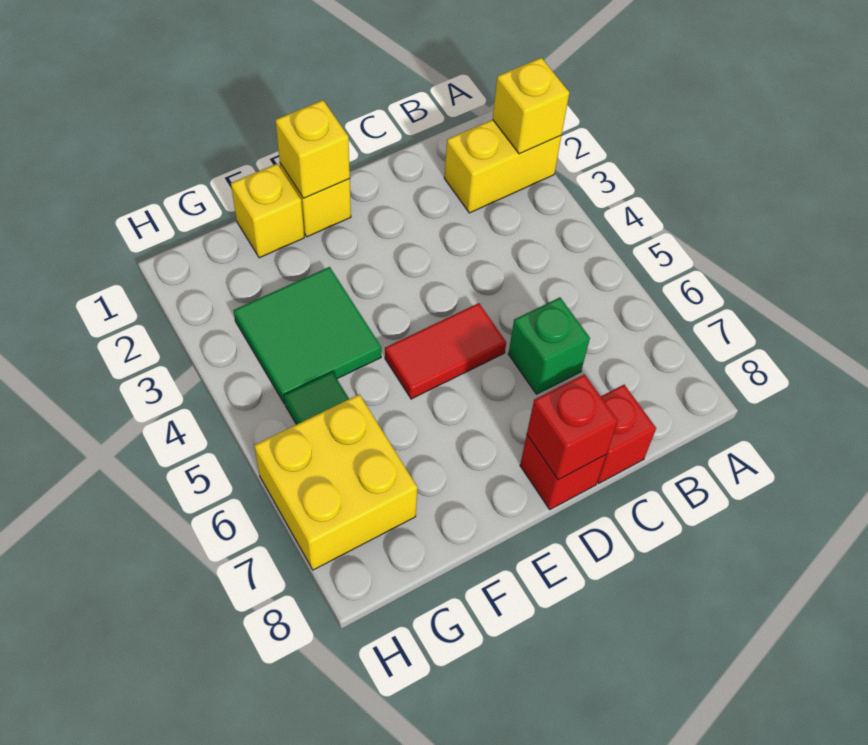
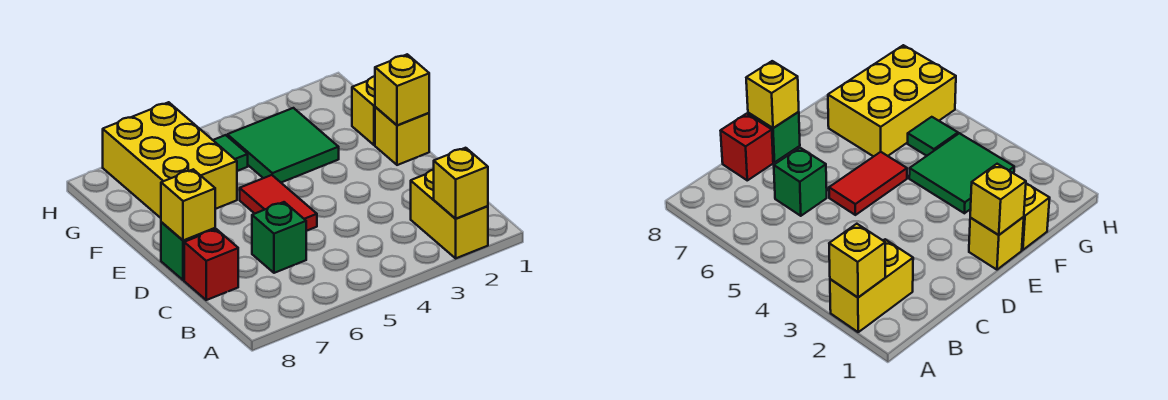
red 1x1 brick [520,435,606,510] -> green 1x1 brick [161,222,215,280]
red 1x1 brick [527,374,618,480] -> yellow 1x1 brick [161,169,215,240]
yellow 2x2 brick [254,394,417,570] -> yellow 2x3 brick [103,102,237,218]

